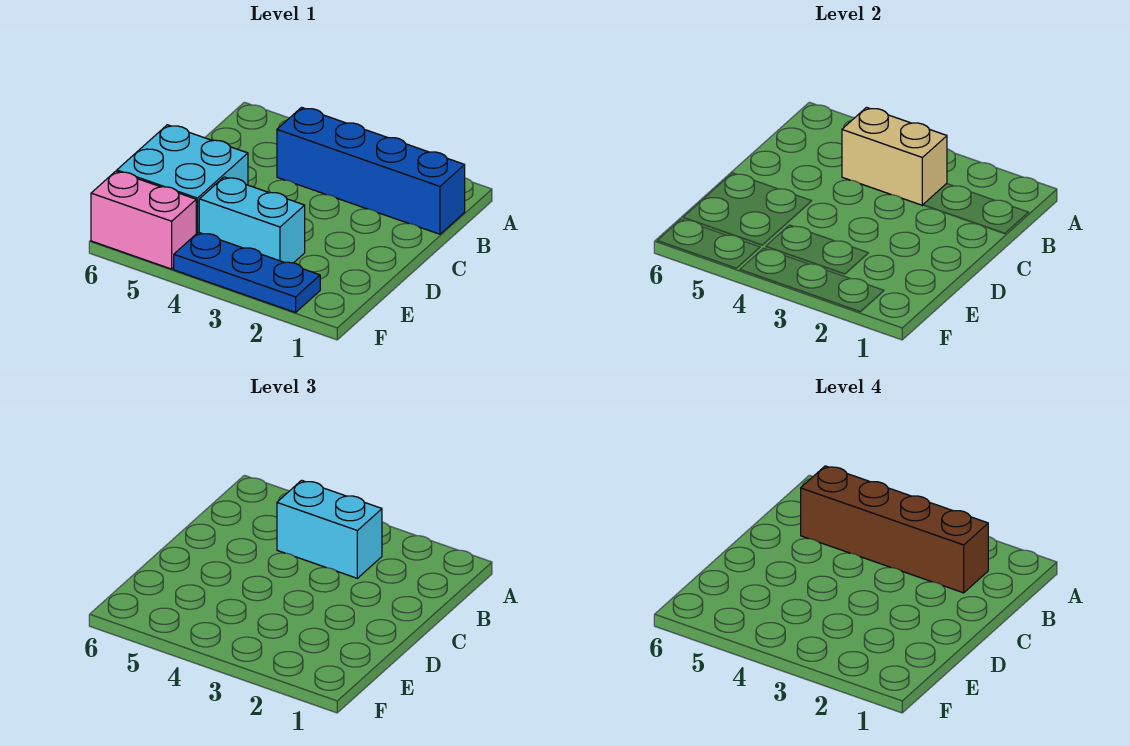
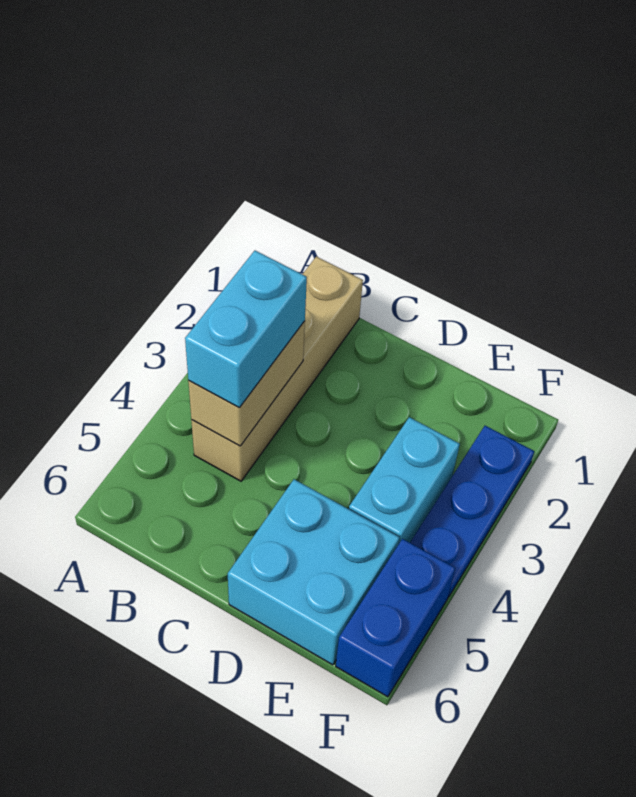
blue 1x4 brick [277,107,465,234] -> tan 1x4 brick [191,256,363,481]
brown 1x4 brick [801,466,988,593] -> none
pink 1x2 brick [91,171,196,269] -> blue 1x2 brick [336,539,455,697]

